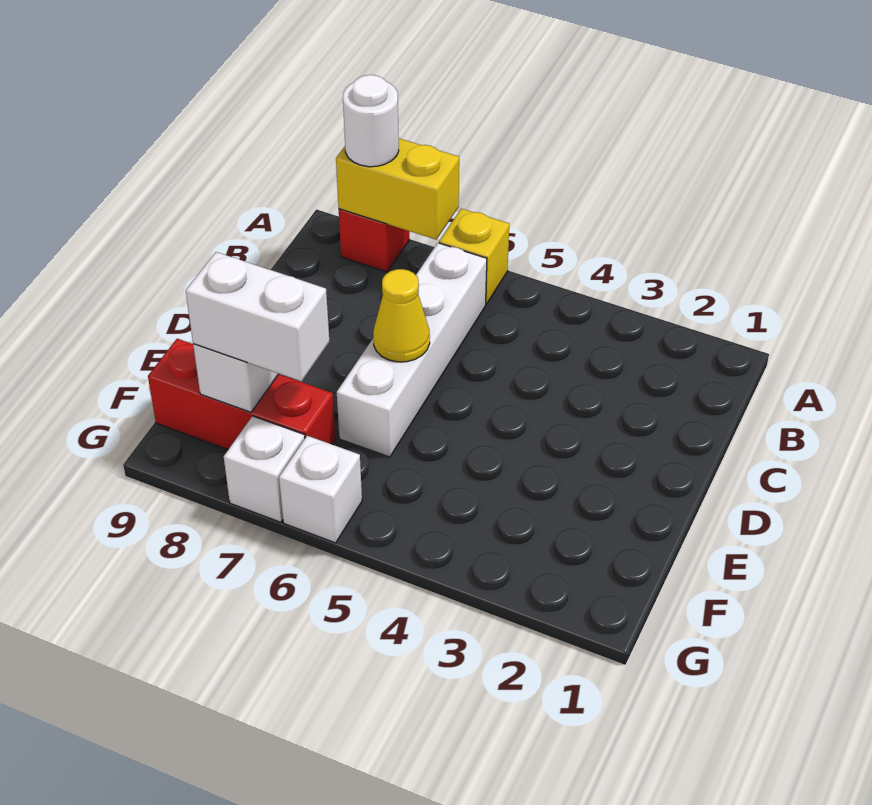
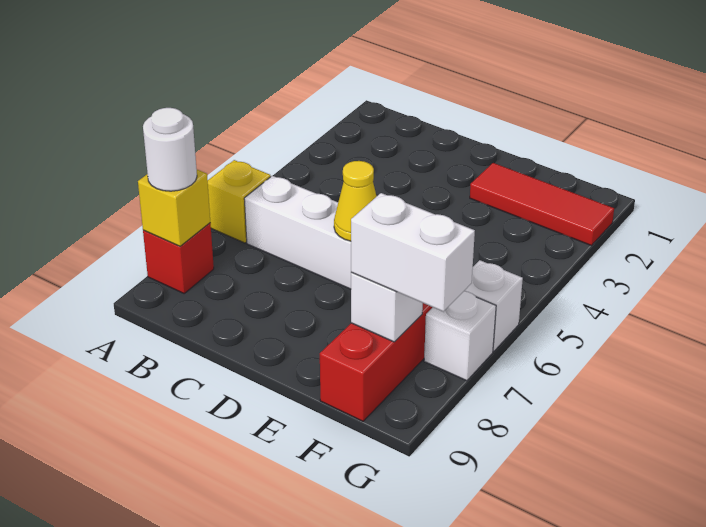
yellow 1x2 brick [336,139,459,239] -> yellow 1x1 brick [138,170,210,246]
none -> red 1x3 tile [470,163,614,245]
white 1x2 brick [186,252,329,381] -> white 1x2 brick turned to [351,193,475,312]

